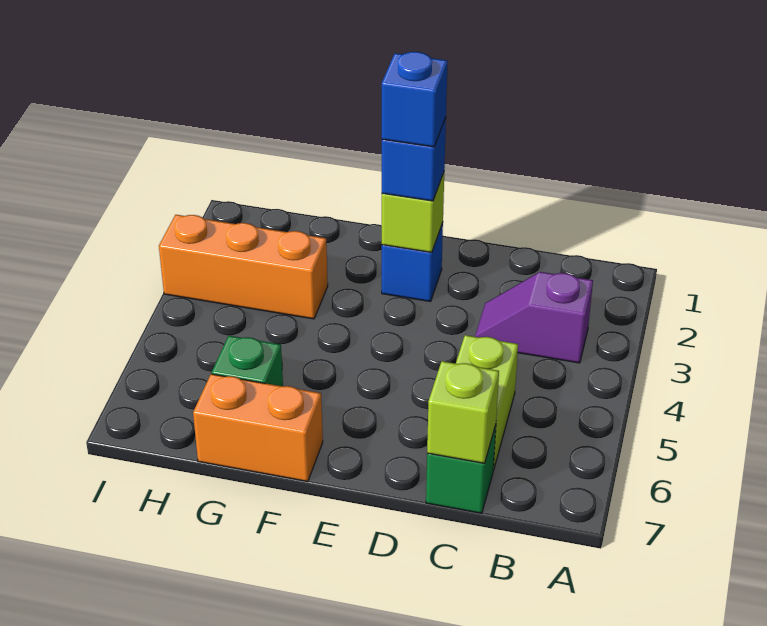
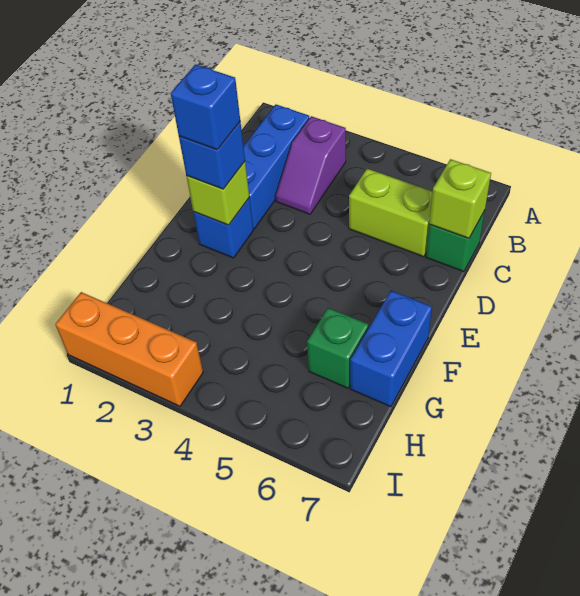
none -> blue 1x3 brick [243,105,309,229]
orange 1x2 brick [193,374,323,482] -> blue 1x2 brick [350,291,432,407]
orange 1x3 brick [159,215,328,319] -> orange 1x3 brick turned to [55,292,203,406]

